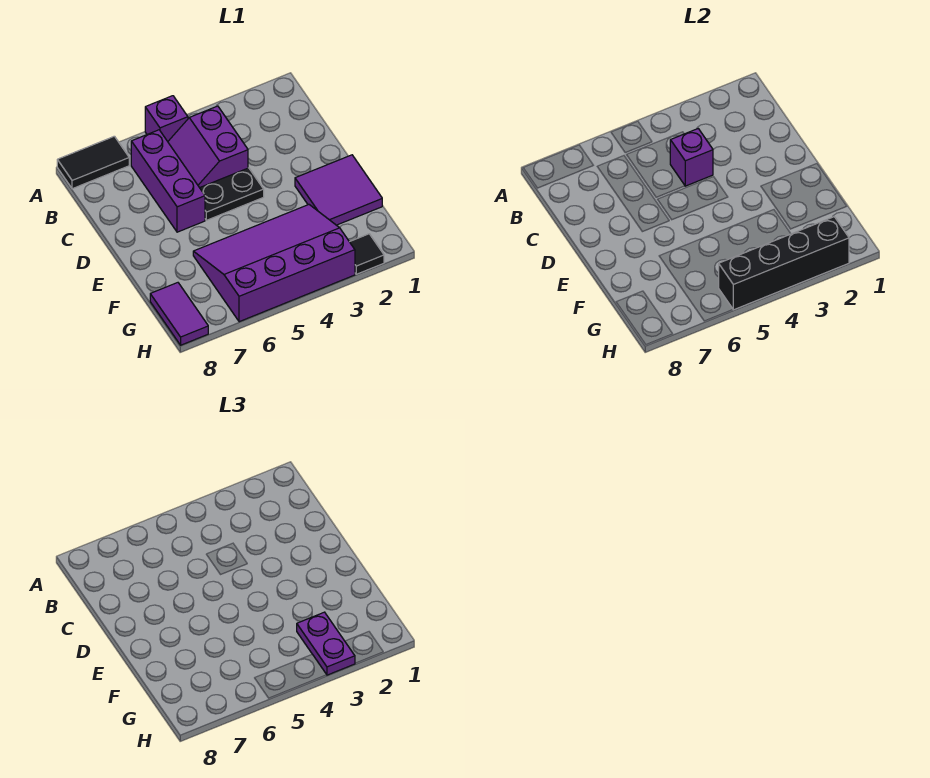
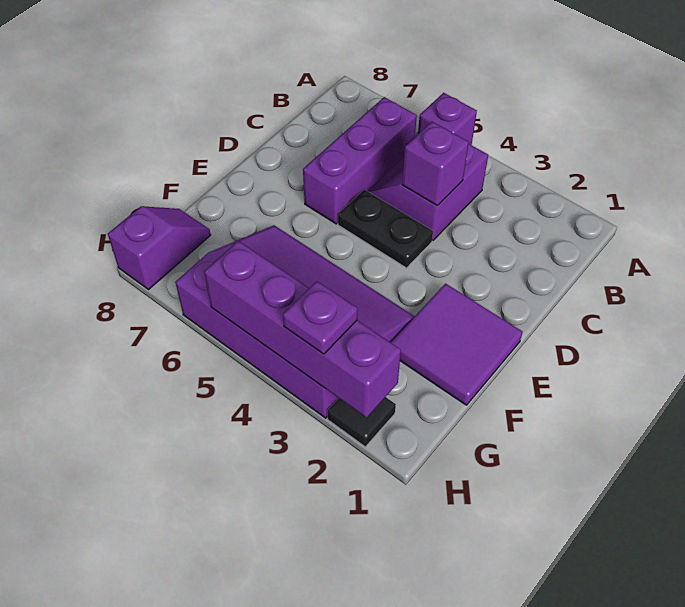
black 1x2 tile [57,136,129,189] -> none
purple 1x2 plate [297,612,355,675] -> purple 1x1 plate [283,281,358,354]
purple 1x2 tile [150,283,208,345] -> purple 1x2 slope [108,206,211,289]
black 1x4 brick [719,217,849,310] -> purple 1x4 brick [204,241,401,417]

